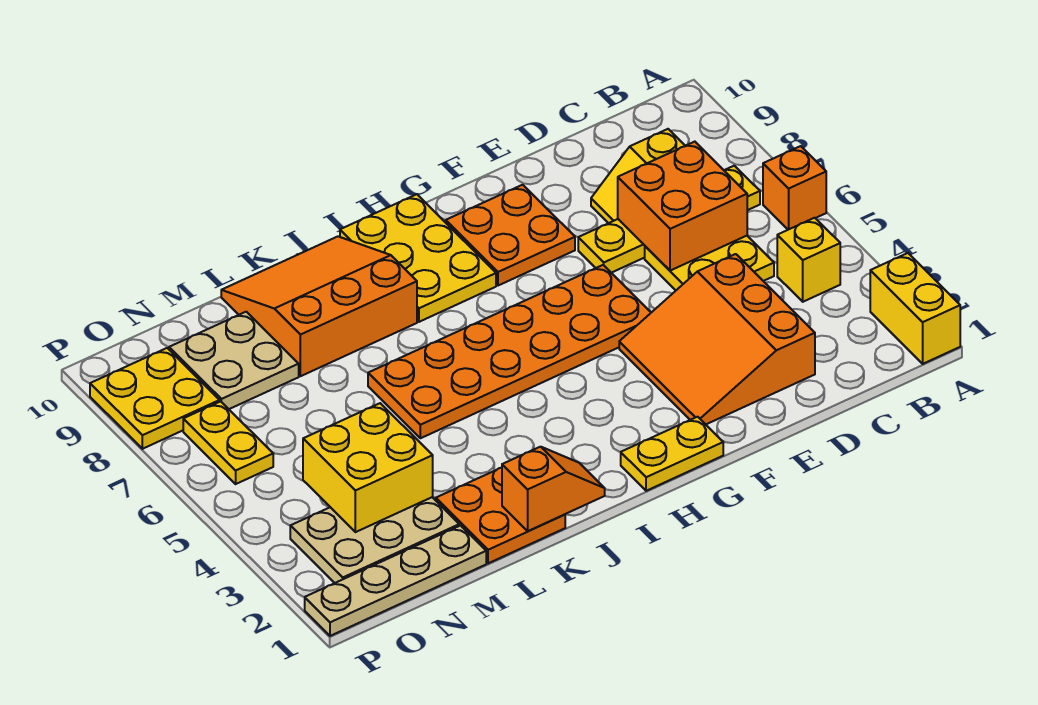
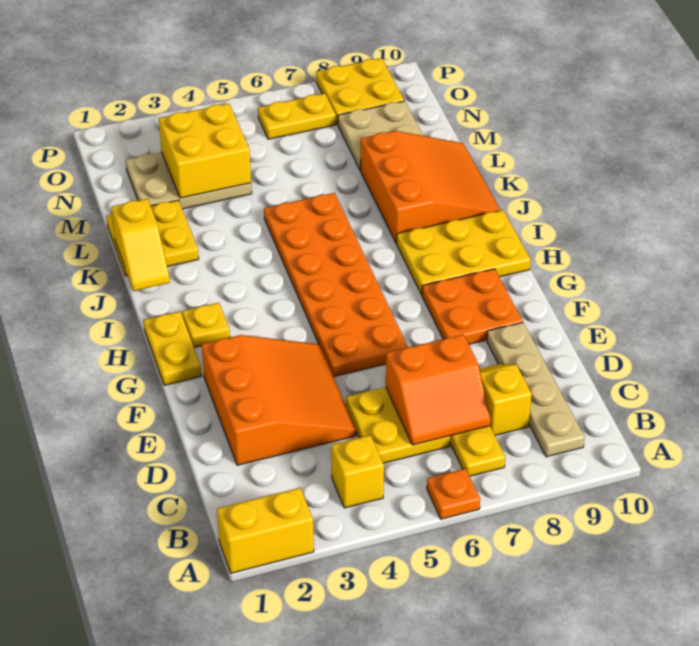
orange 1x1 brick [763,146,826,230] -> orange 1x1 plate [427,469,480,519]
orange 2x2 brick [618,142,747,271] -> orange 2x2 slope [386,335,491,445]
orange 3x3 slope [619,254,815,424] -> orange 3x3 slope turned to [202,335,356,465]
none -> yellow 1x1 plate [182,303,230,348]
orange 1x2 slope [502,447,605,531] -> yellow 1x2 slope [112,199,170,291]
orange 2x2 plate [436,468,565,563] -> yellow 2x2 plate [106,200,199,276]
tan 1x4 plate [305,526,486,636] -> tan 1x4 plate moved to [487,322,585,457]
tan 2x3 plate [290,497,459,583] -> tan 2x3 plate turned to [126,152,252,209]

